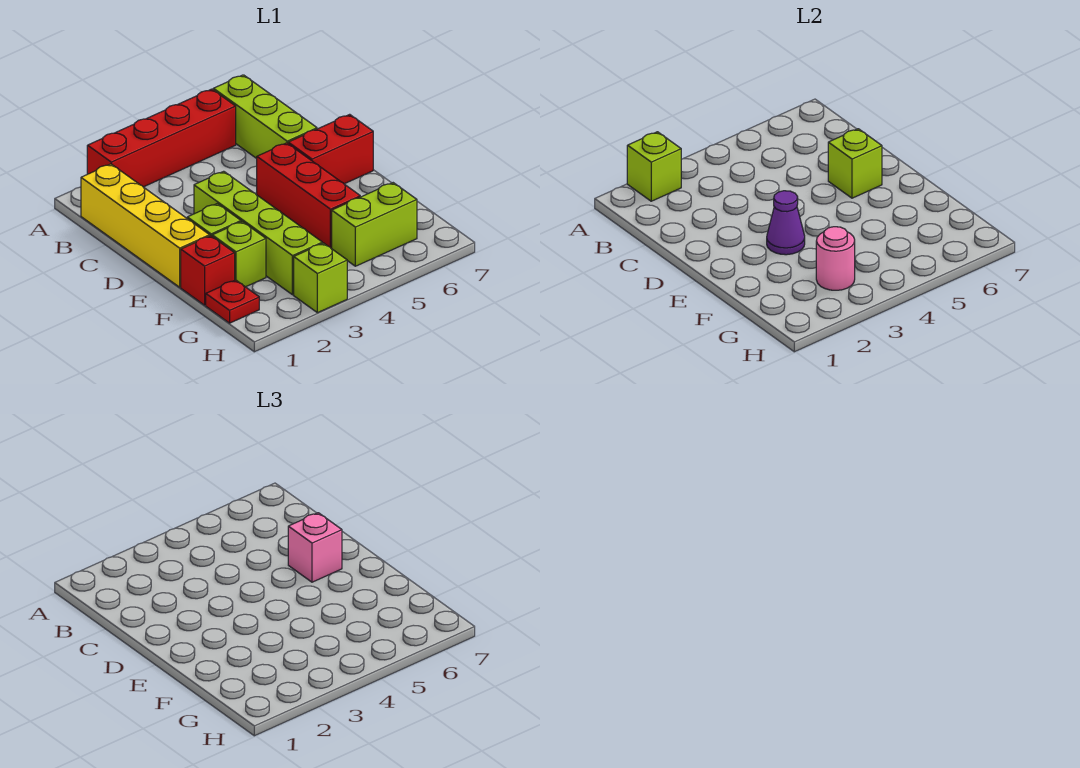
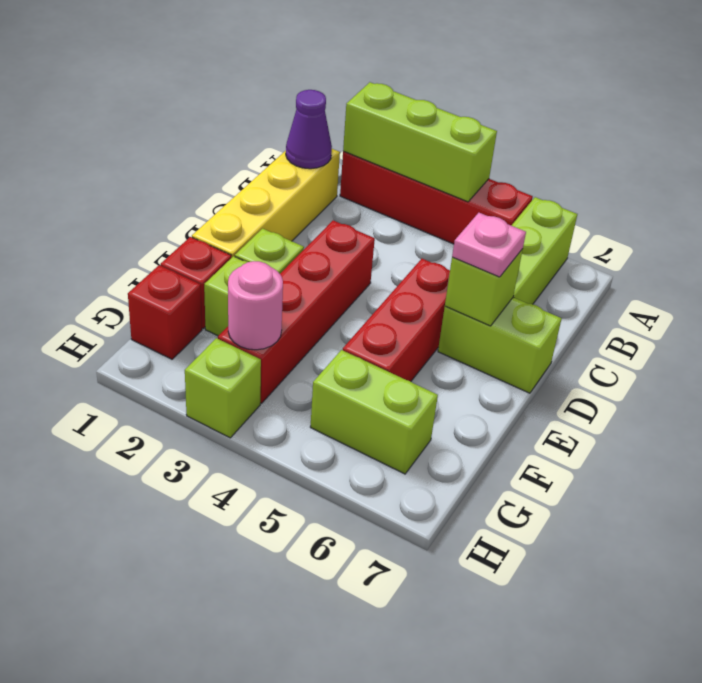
lime 1x1 brick [627,132,681,201] -> lime 1x3 brick [343,82,497,202]
lime 1x4 brick [194,171,322,295] -> red 1x4 brick [218,220,375,403]
red 1x2 brick [288,114,373,184] -> lime 1x2 brick [438,298,562,393]
pink 1x1 brick [288,513,342,582] -> pink 1x1 plate [452,213,526,277]
purple 1x1 cone [767,191,805,255] -> purple 1x1 cone moved to [286,90,332,169]
red 1x1 plate [206,280,259,323] -> red 1x1 brick [128,265,202,359]

